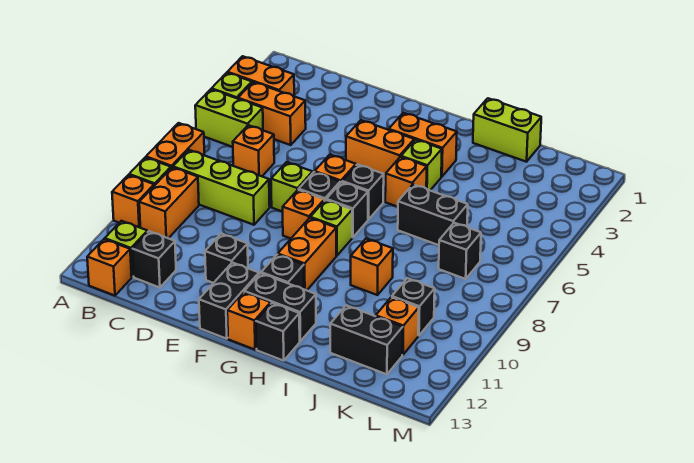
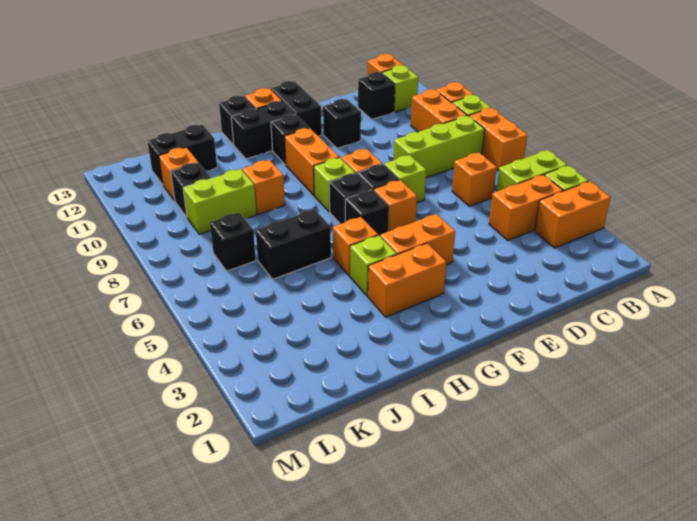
lime 1x2 brick [473,98,541,162] -> lime 1x2 brick moved to [183,169,257,234]

